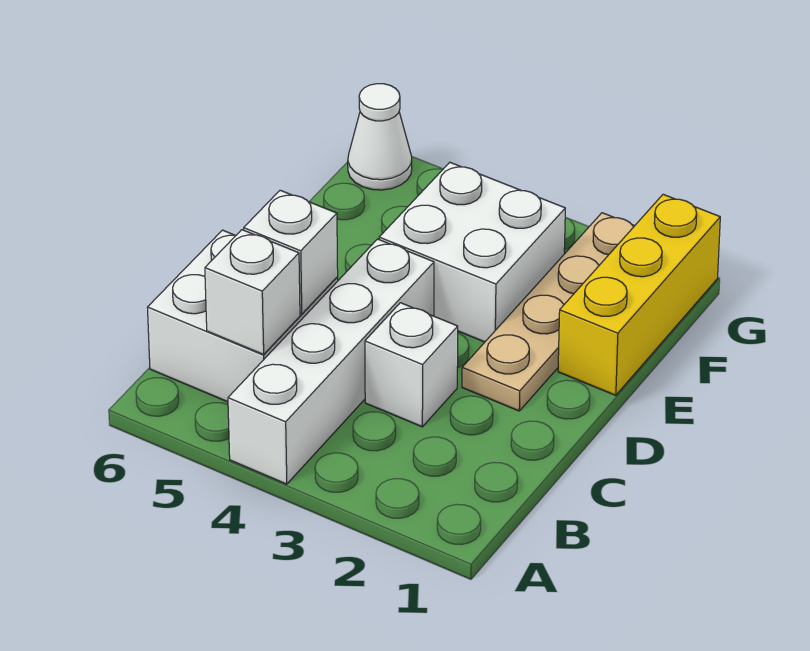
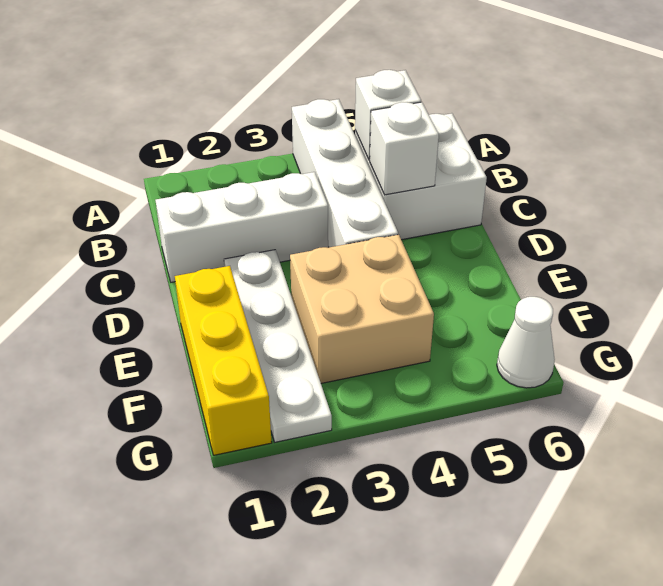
white 1x1 brick [365,303,458,427] -> white 1x3 brick [156,172,328,282]
tan 1x4 plate [462,213,635,411] -> white 1x4 plate [224,250,332,442]
white 2x2 brick [379,162,565,342] -> tan 2x2 brick [290,235,434,383]

